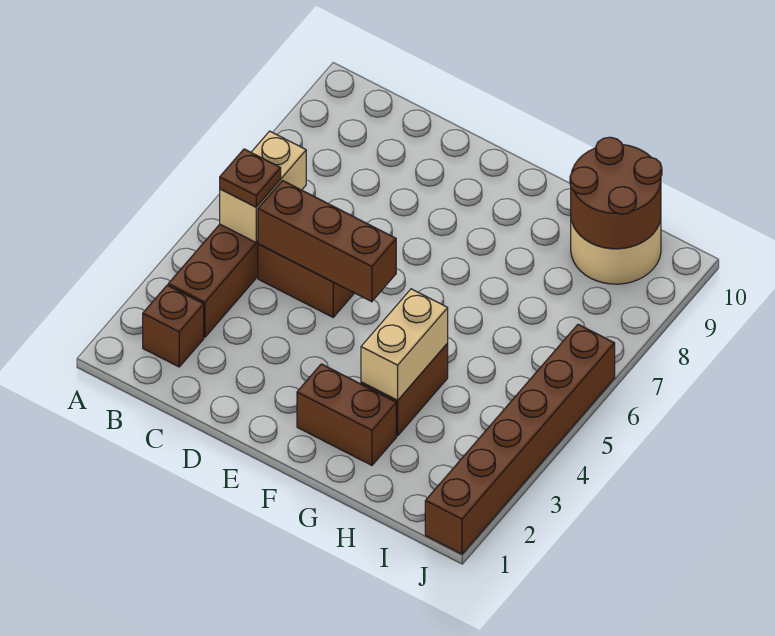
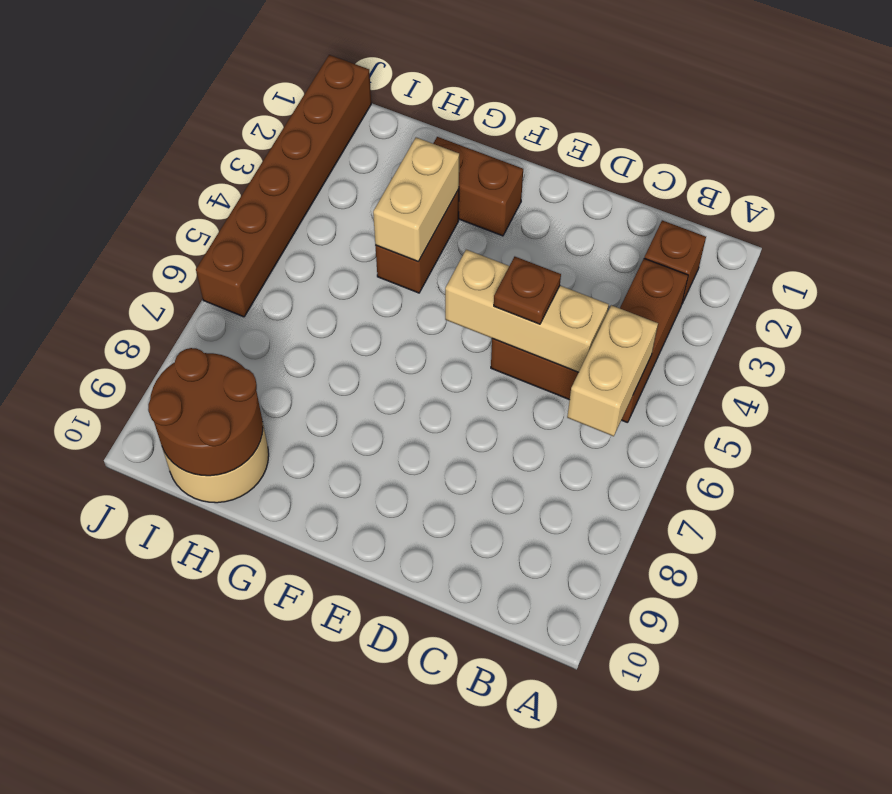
brown 1x1 plate [220,149,281,207] -> brown 1x1 plate moved to [494,257,561,324]
brown 1x3 brick [258,181,396,302] -> tan 1x3 brick [445,250,609,372]

